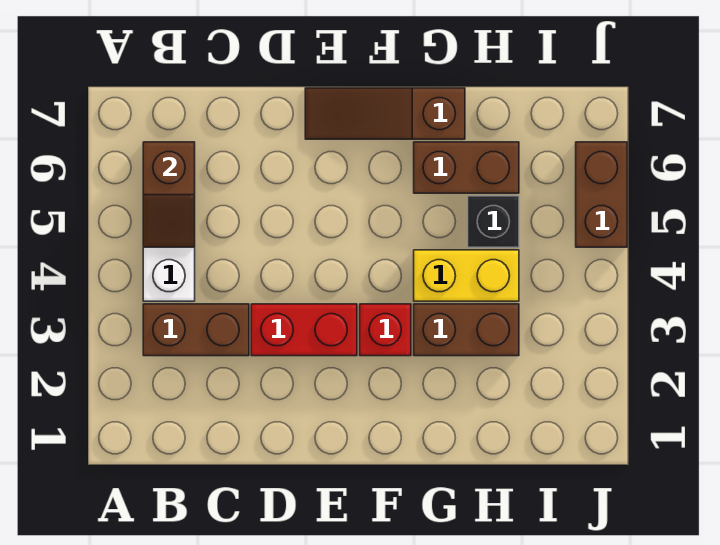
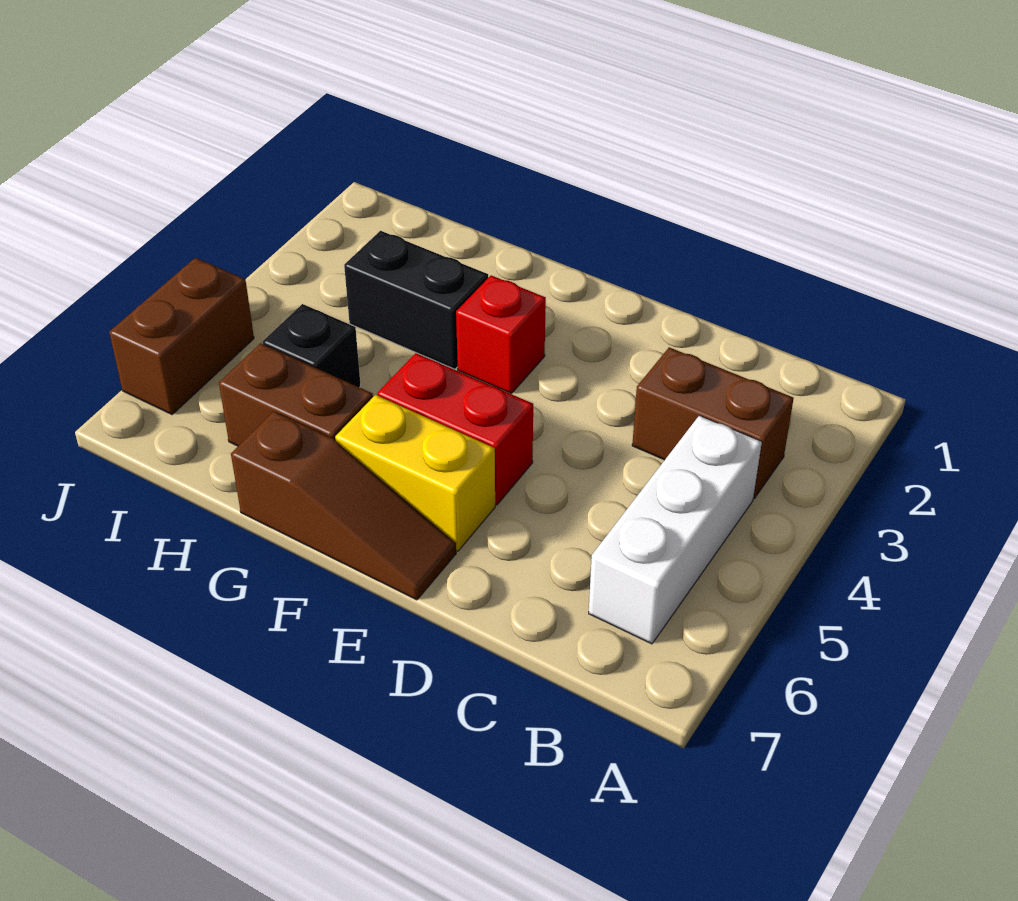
brown 1x2 slope [143,142,195,247] -> none
red 1x2 brick [251,304,357,356] -> red 1x2 brick moved to [378,353,533,505]
brown 1x2 brick [414,304,519,356] -> black 1x2 brick [344,231,488,369]
yellow 1x2 brick [414,250,519,301] -> yellow 1x2 brick moved to [335,395,495,551]

